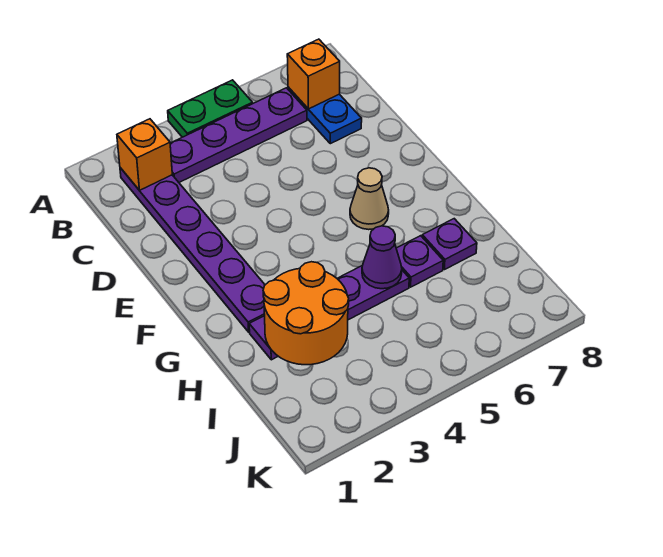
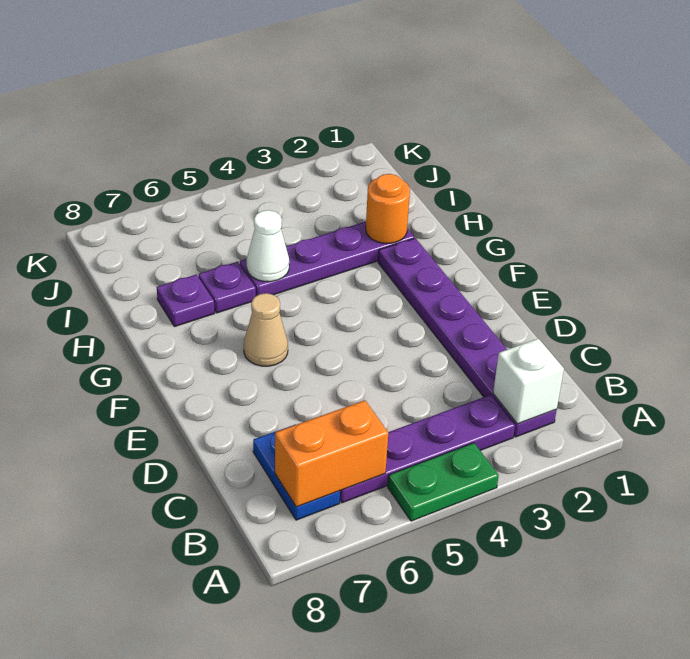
orange 1x1 brick [117,119,172,190] -> white 1x1 brick [493,339,564,424]
orange 1x1 brick [287,39,340,109] -> orange 1x2 brick [275,400,388,507]
orange 2x2 round brick [263,262,349,365] -> orange 1x1 round brick [366,174,410,243]
purple 1x1 cone [362,226,402,289] -> white 1x1 cone [247,210,289,282]

